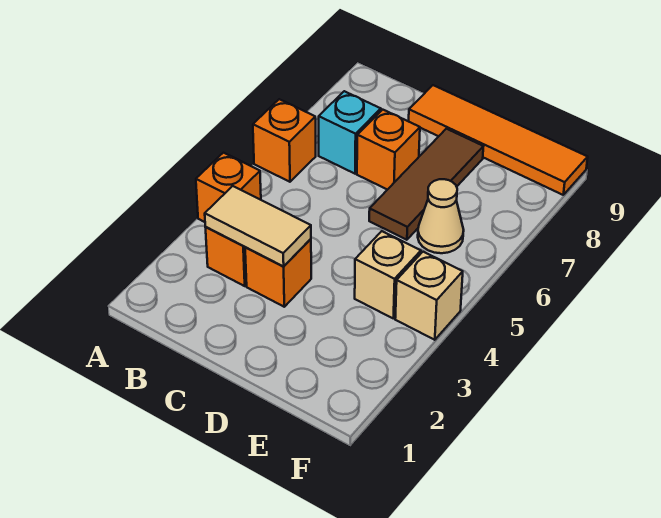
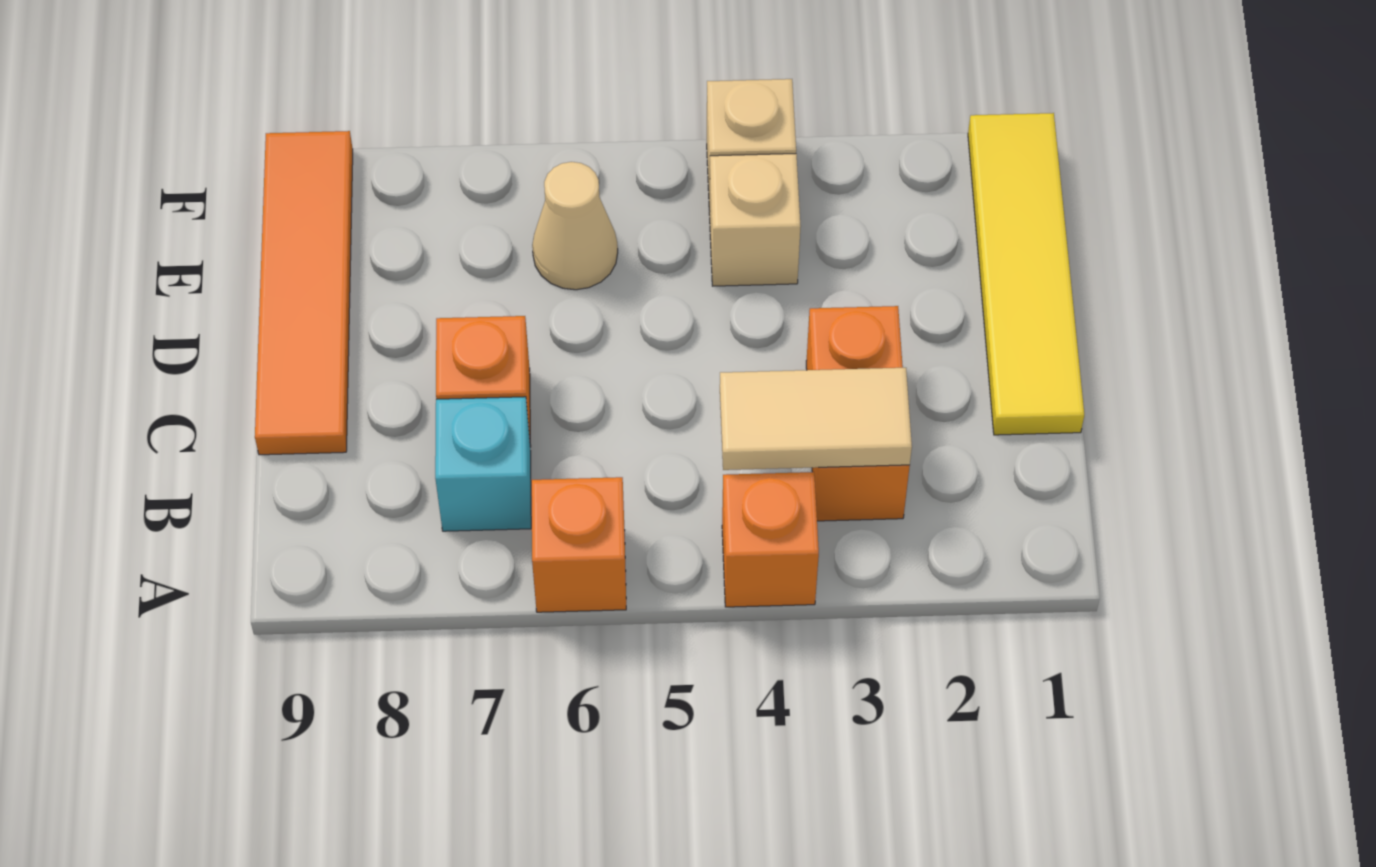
tan 1x2 tile [205,186,311,266] -> tan 1x2 tile turned to [720,368,912,470]
none -> yellow 1x4 tile [968,113,1084,435]
brown 1x3 tile [369,129,484,240] -> none

